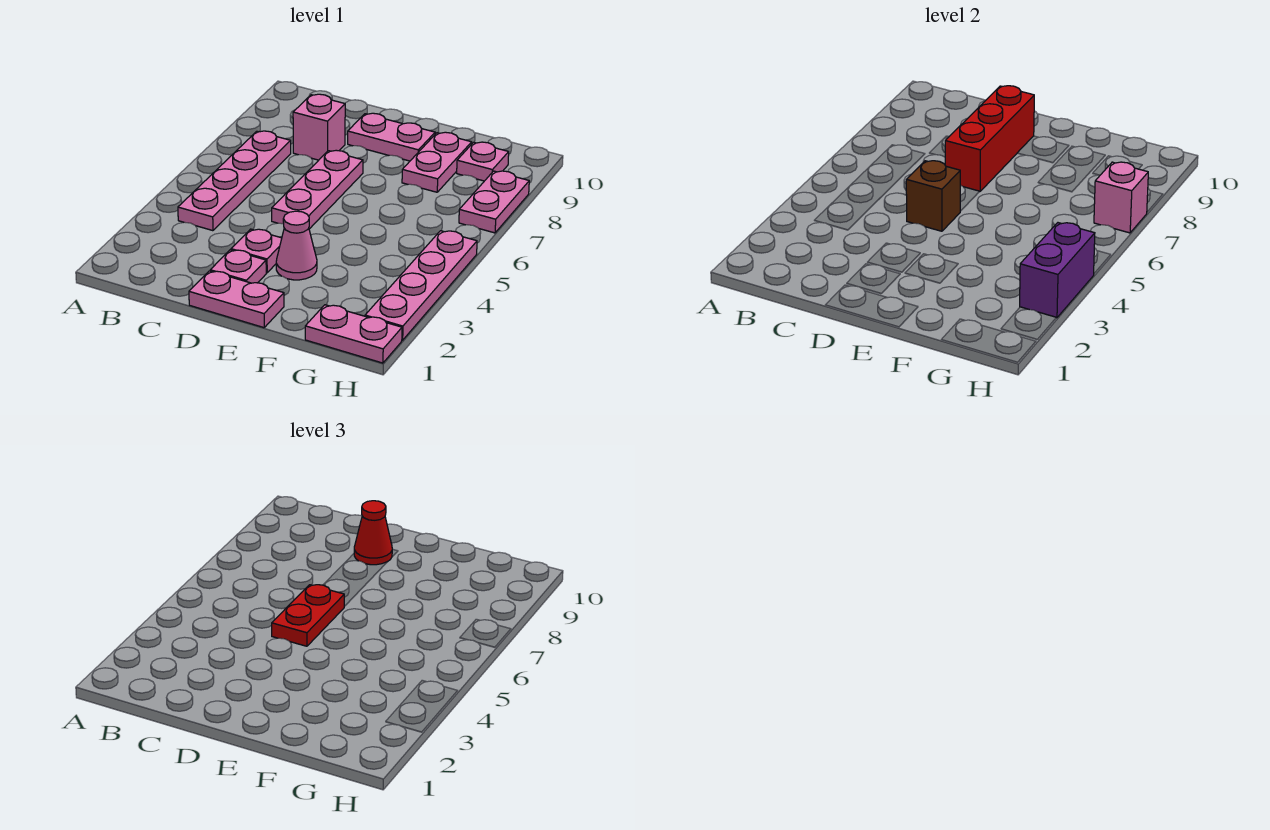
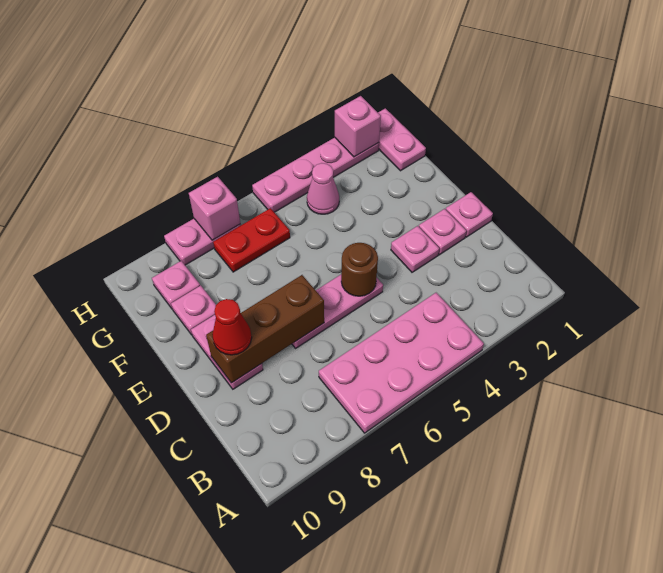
pink 1x4 plate [178,131,291,231] -> pink 2x4 plate [319,293,484,433]
pink 1x1 brick [293,94,345,160] -> pink 1x1 brick moved to [335,96,381,157]
pink 1x2 plate [189,271,284,328] -> pink 1x1 plate [446,192,493,237]
brown 1x1 brick [906,161,960,231] -> brown 1x1 round brick [341,243,378,296]
red 1x2 plate [272,585,344,646] -> red 1x2 plate moved to [213,208,290,272]
red 1x3 brick [945,86,1034,192] -> brown 1x3 brick [206,275,324,383]
pink 1x1 cone [276,211,317,280] -> pink 1x1 cone moved to [307,163,339,214]
pink 1x2 plate [402,132,472,192] -> pink 1x1 plate [171,285,216,335]
purple 1x2 brick [1020,223,1095,318] -> none

